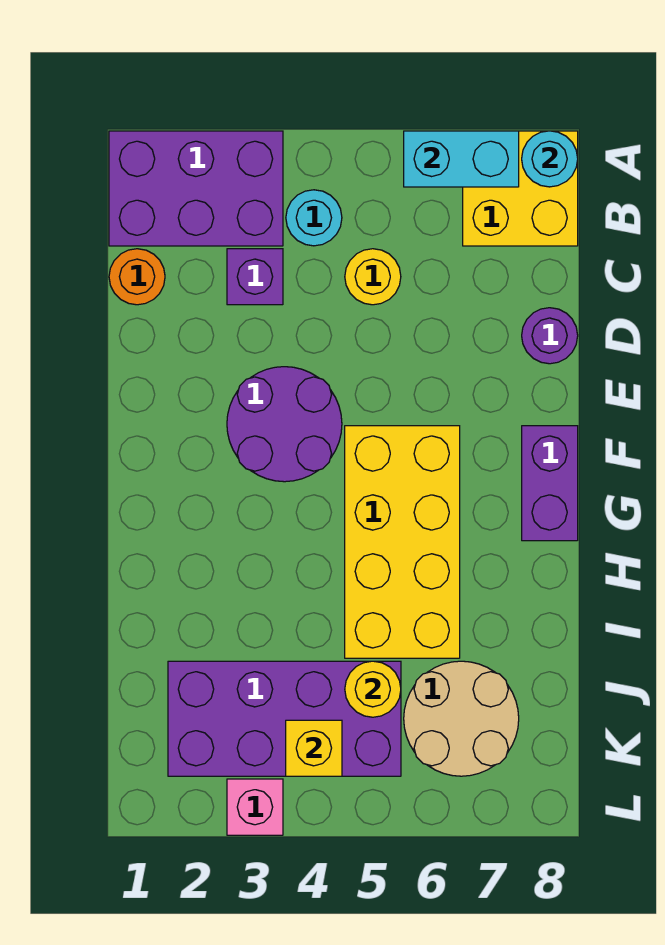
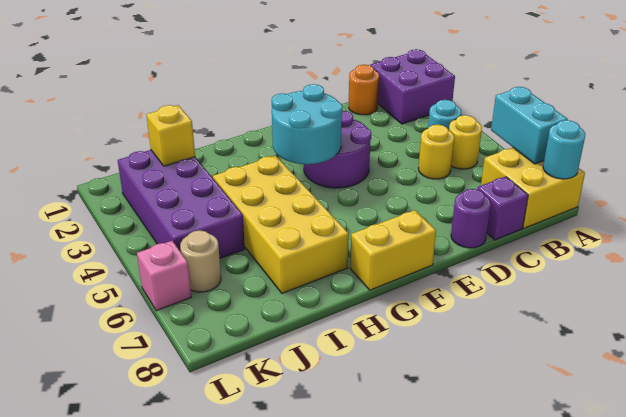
purple 2x3 brick [109,131,283,246] -> purple 2x2 brick [370,49,455,124]
purple 1x1 brick [227,249,283,305] -> purple 1x1 brick moved to [477,177,528,240]
none -> cyan 2x2 round brick [272,84,342,164]
yellow 2x4 brick [345,426,460,658] -> yellow 2x4 brick turned to [213,155,349,293]
purple 1x2 brick [522,426,578,541] -> yellow 1x2 brick [350,210,436,290]
yellow 1x1 round brick [345,661,401,717] -> yellow 1x1 round brick moved to [449,115,482,169]
tan 2x2 round brick [404,661,519,776] -> tan 1x1 round brick [180,230,221,292]
yellow 1x1 brick [286,720,342,776] -> yellow 1x1 brick moved to [146,105,195,166]
pink 1x1 brick [227,779,283,835] -> pink 1x1 brick moved to [137,241,191,311]

